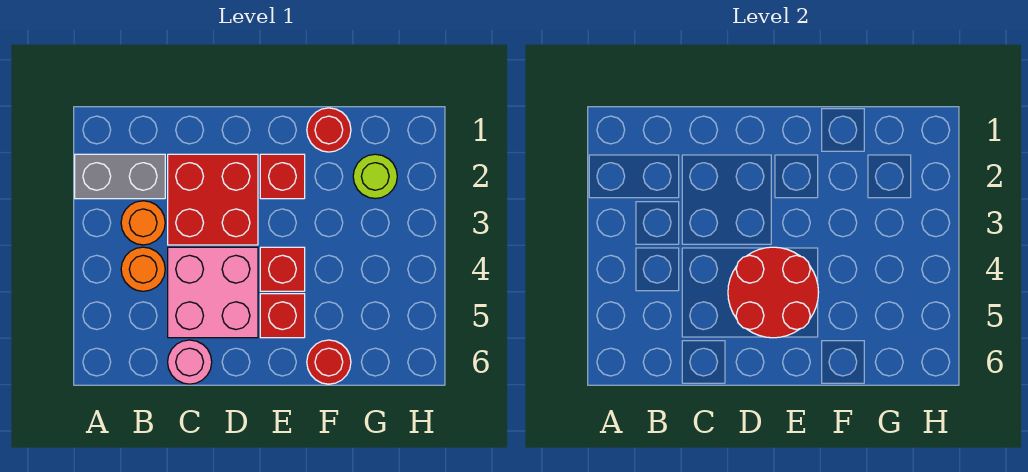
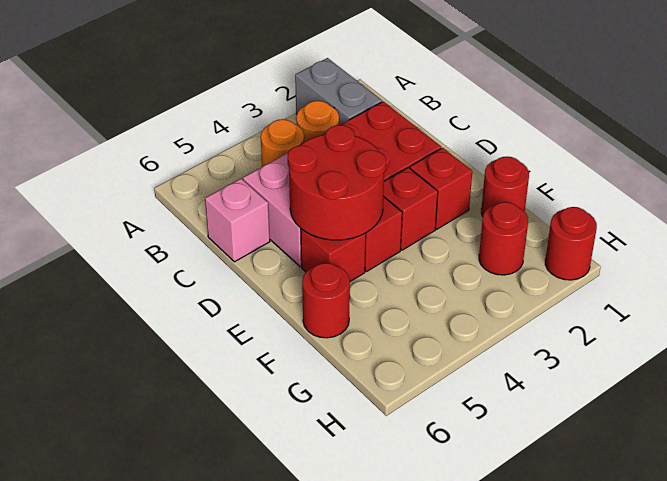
pink 1x1 round brick [168,340,212,384] -> pink 1x1 brick [205,179,270,262]
none -> red 1x1 brick [383,168,438,250]
lime 1x1 round brick [353,154,397,199] -> red 1x1 round brick [479,202,528,275]
none -> red 1x1 round brick [545,207,597,280]

